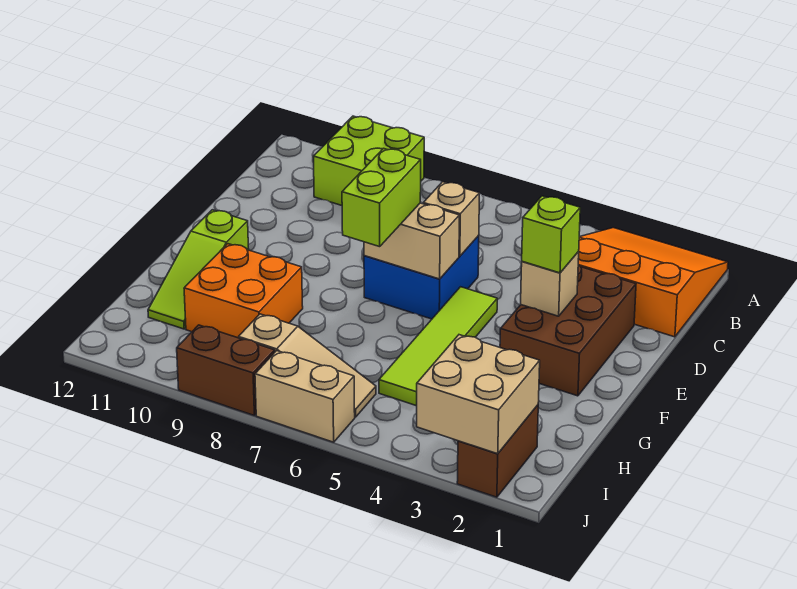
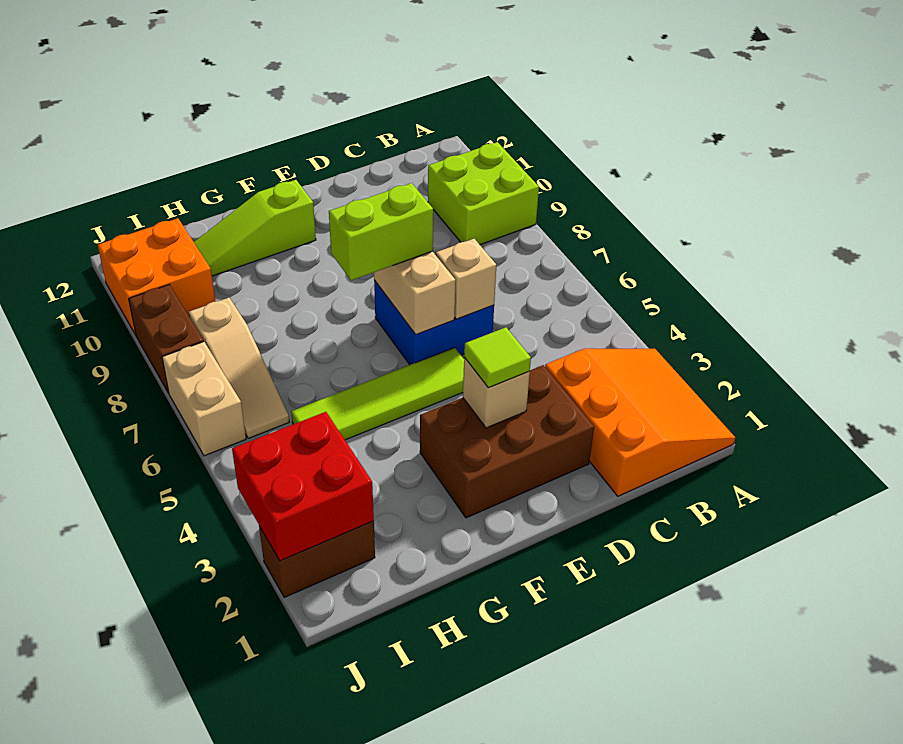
lime 1x1 brick [522,196,580,273] -> lime 1x1 tile [464,327,531,388]
orange 2x2 brick [184,244,303,338] -> orange 2x2 brick moved to [98,218,216,335]
tan 2x2 brick [417,335,540,454] -> red 2x2 brick [232,412,374,561]

